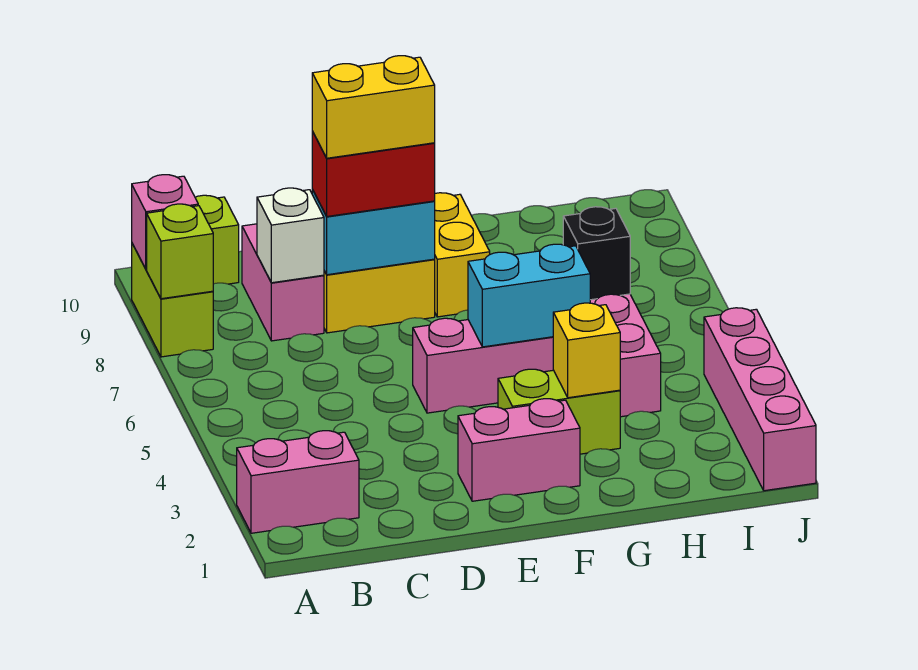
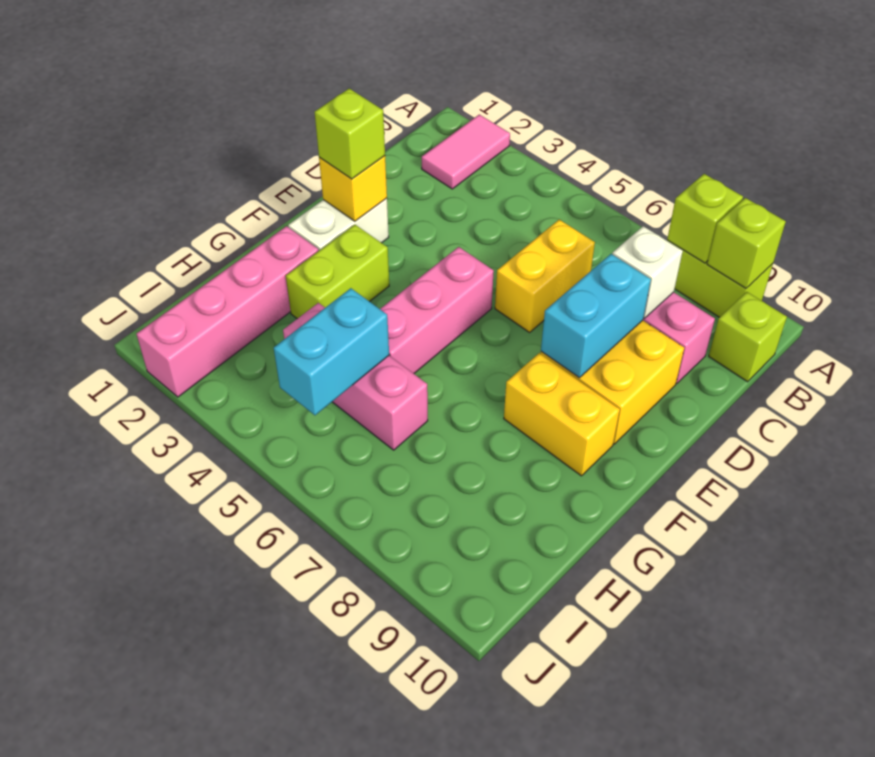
pink 1x2 brick [237,431,359,533] -> pink 1x2 tile [422,114,510,189]
pink 1x1 brick [132,175,198,269] -> lime 1x1 brick [707,198,786,288]
red 1x2 brick [312,131,435,216] -> none
yellow 1x2 brick [312,56,435,158] -> yellow 1x2 brick moved to [495,220,595,332]
pink 1x2 brick [458,399,580,501] -> white 1x2 brick [288,198,389,251]
none -> lime 1x1 brick [315,89,385,179]
cyan 1x2 brick [468,244,590,347] -> cyan 1x2 brick moved to [274,288,389,415]
yellow 1x1 brick [553,303,620,398] -> yellow 1x1 brick moved to [319,156,387,221]
black 1x1 brick [563,207,630,300] -> none
pink 1x4 brick [704,308,816,491] -> pink 1x4 brick turned to [137,226,318,397]

